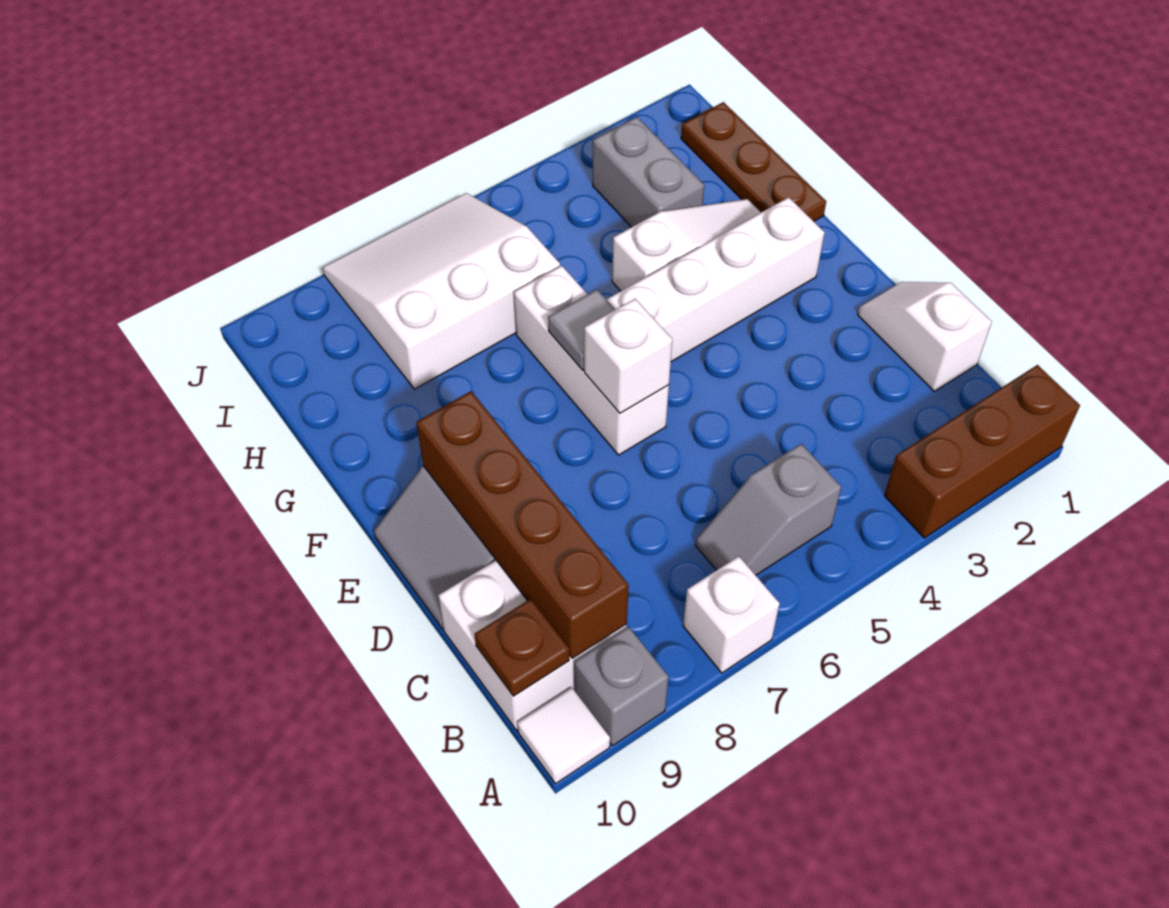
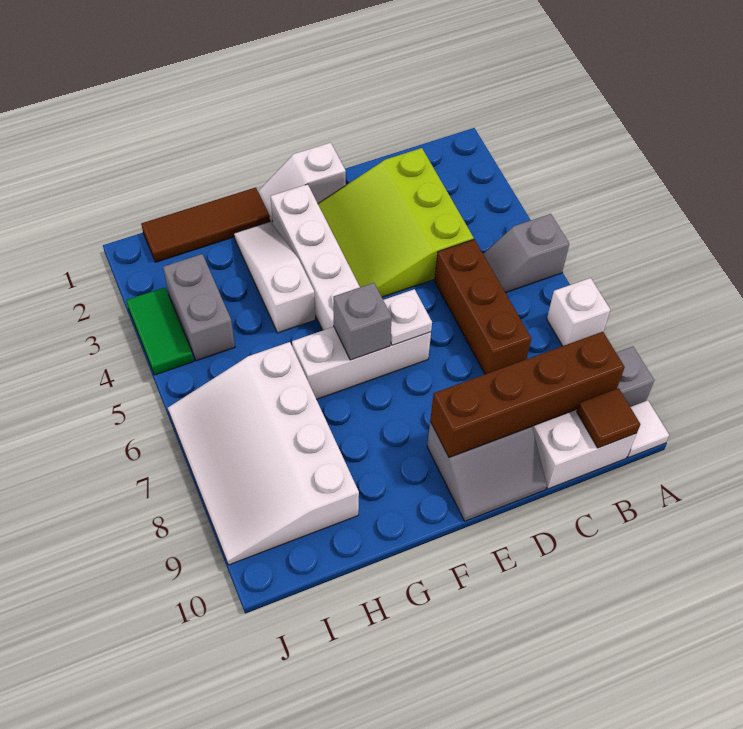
brown 1x3 brick [884,365,1080,538] -> brown 1x3 brick moved to [435,239,531,374]
grey 1x2 slope [696,444,841,575] -> grey 1x2 slope turned to [483,214,569,293]
brown 1x1 plate [475,599,569,696] -> brown 1x1 tile [577,388,640,448]
white 1x2 slope [858,282,992,392] -> white 1x2 slope moved to [258,142,346,224]
none -> lime 3x3 slope [318,148,474,297]
white 1x1 brick [584,299,672,413] -> white 1x1 plate [383,289,432,345]
grey 1x1 tile [548,289,615,370] -> grey 1x1 brick [333,283,392,360]
brown 1x3 plate [681,102,826,221] -> brown 1x3 tile [141,187,270,262]
grey 1x2 brick [593,117,704,227] -> grey 1x2 brick turned to [163,254,235,361]
white 3x3 slope [323,193,560,389] -> white 3x4 slope [168,342,359,565]
none -> green 1x2 tile [126,287,194,375]

